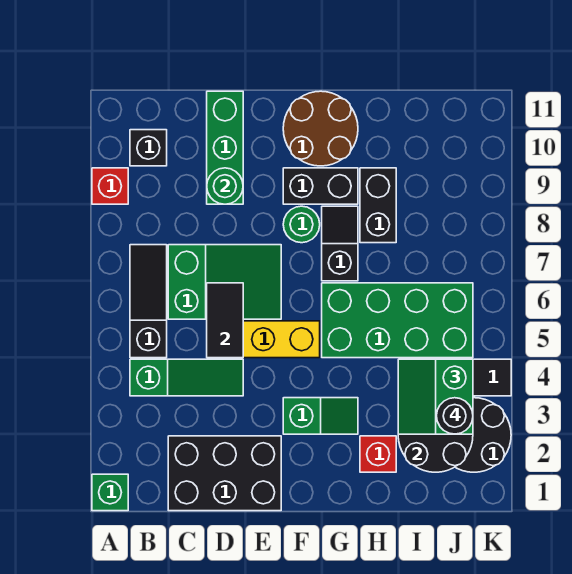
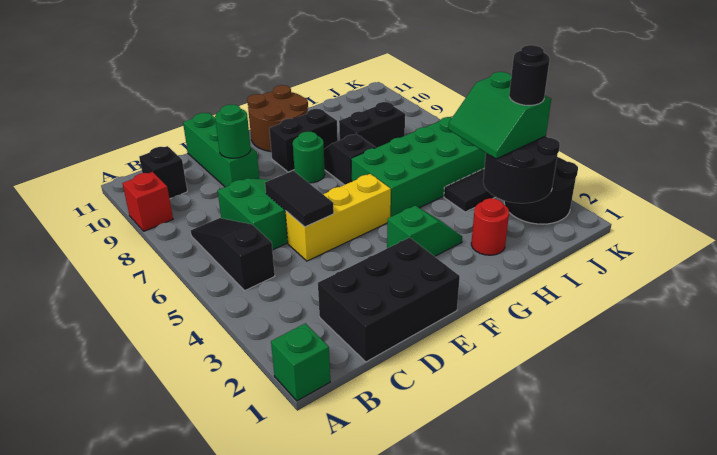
green 1x3 slope [130,359,243,396] -> none
red 1x1 brick [360,436,396,472] -> red 1x1 round brick [471,198,509,255]
black 1x2 brick [360,168,396,243] -> black 1x2 brick turned to [339,102,405,148]

